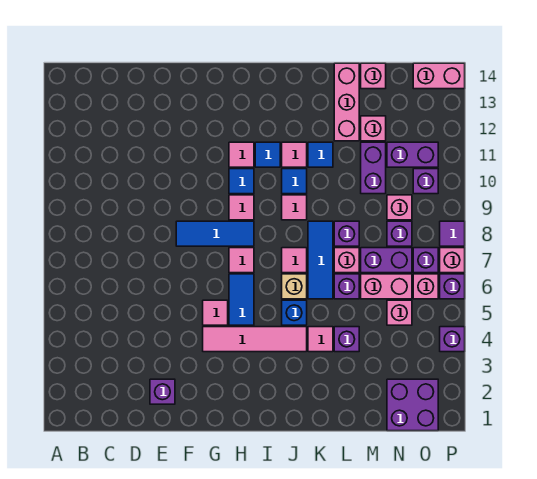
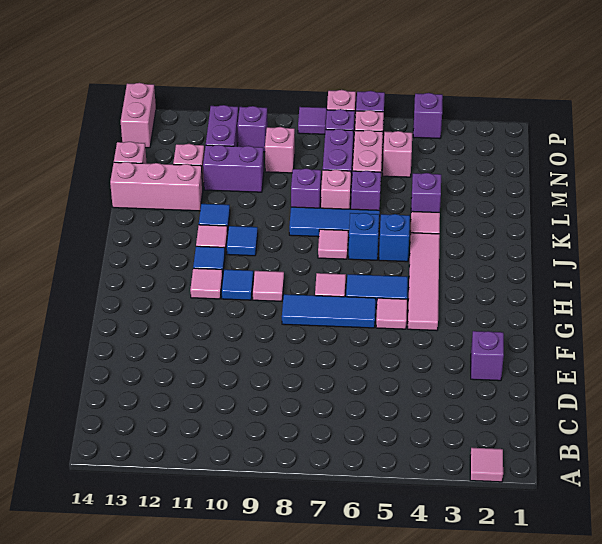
blue 1x3 tile [176,221,254,246] -> blue 1x3 tile turned to [282,294,376,328]
tan 1x1 brick [282,274,307,299] -> blue 1x1 brick [349,213,379,260]
pink 1x1 tile [282,195,307,220] -> pink 1x1 tile moved to [470,448,503,482]
purple 2x2 brick [387,379,438,431] -> none
purple 1x1 brick [387,221,412,246] -> none

